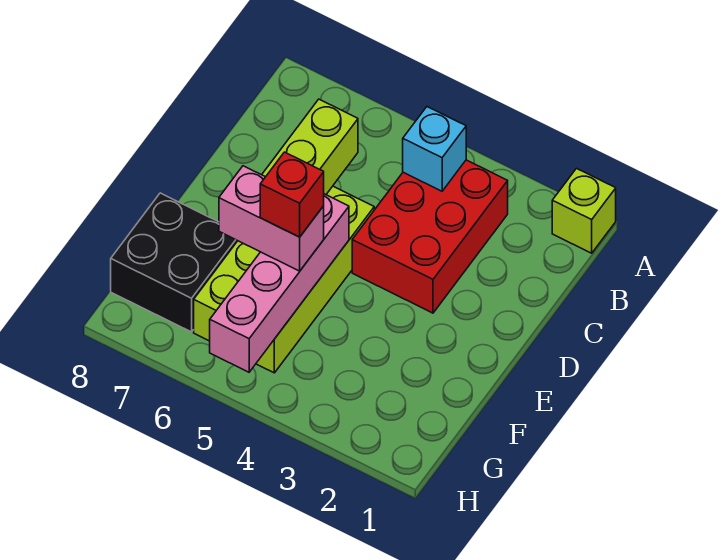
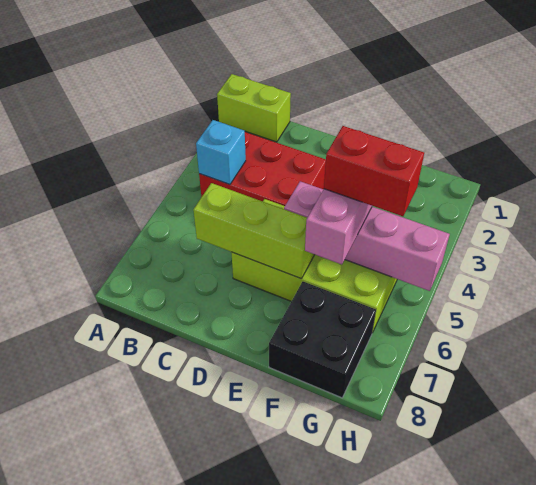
lime 1x1 brick [552,169,616,253] -> lime 1x2 brick [217,74,291,142]
red 1x1 brick [260,152,324,237] -> red 1x2 brick [324,126,424,216]

